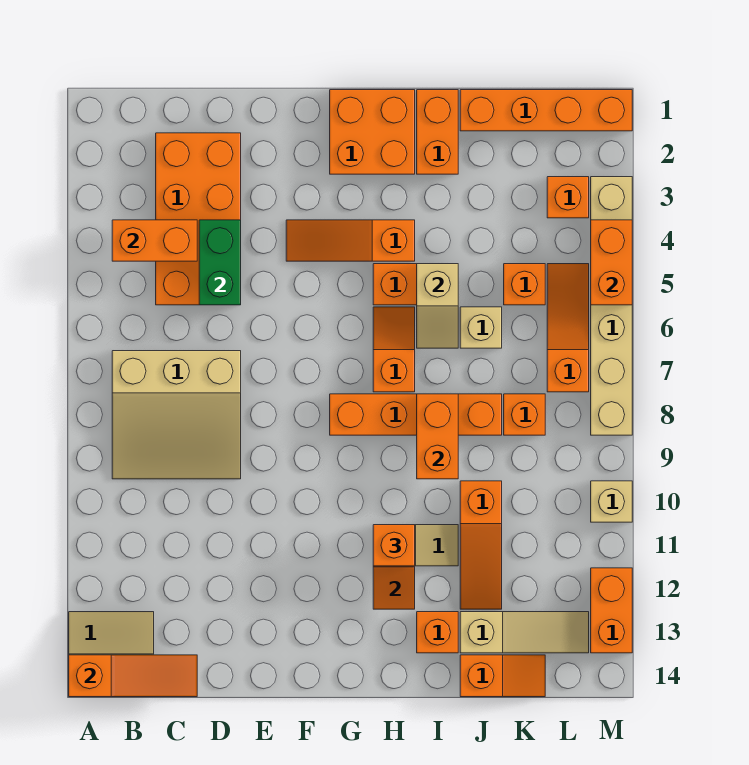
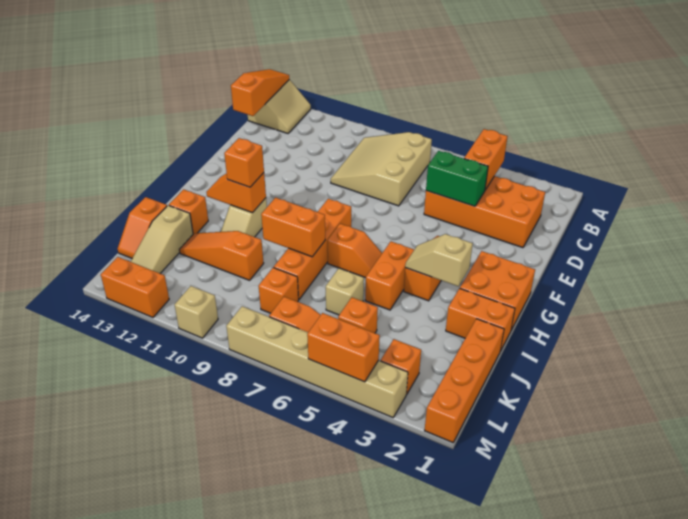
orange 1x3 slope [69,655,197,697] -> orange 1x3 slope turned to [231,69,289,116]
tan 1x2 slope [417,264,458,348] -> tan 1x2 slope moved to [405,234,473,286]

